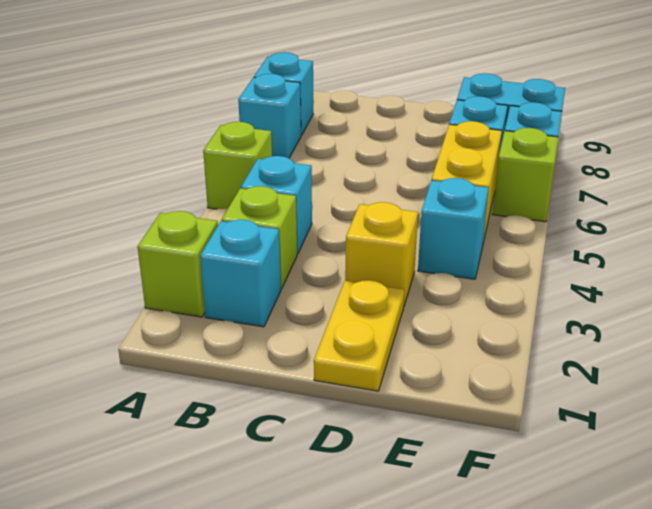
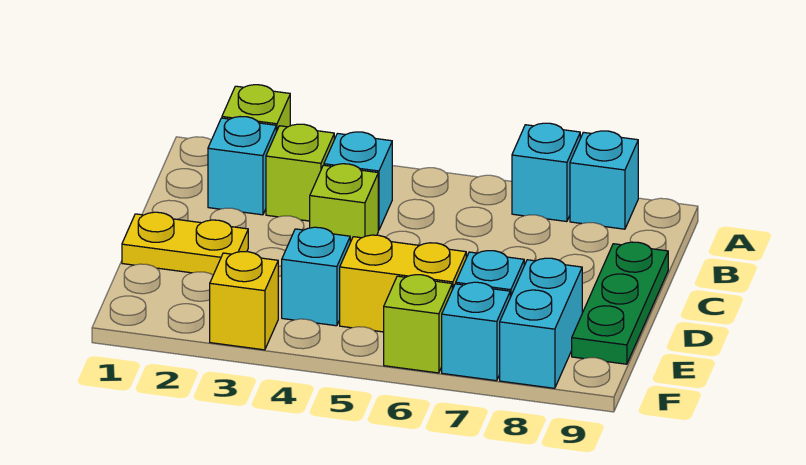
lime 1x1 brick [203,122,272,209] -> lime 1x1 brick moved to [310,164,378,242]
none -> green 1x3 plate [572,242,668,364]
yellow 1x1 brick [345,202,418,305] -> yellow 1x1 brick moved to [210,252,278,350]

